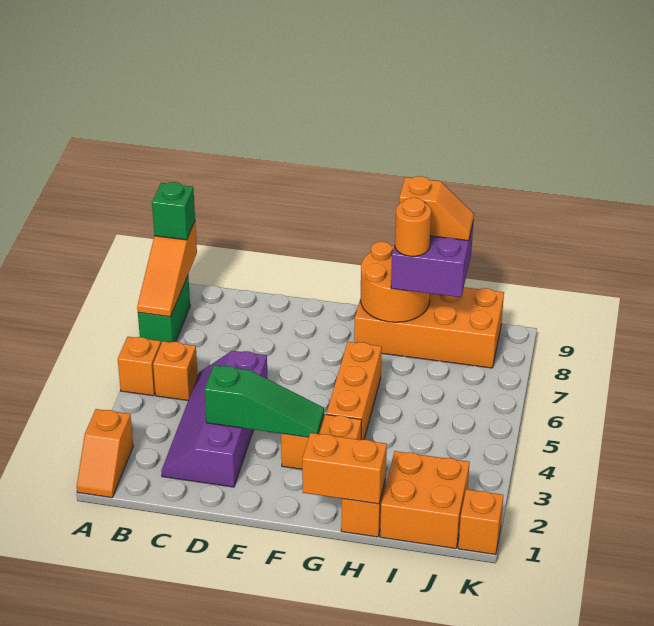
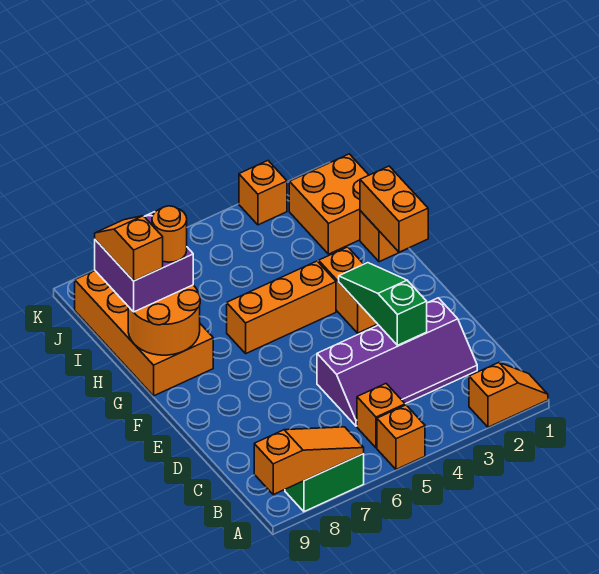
green 1x1 brick [152,182,195,240] -> none
orange 1x1 brick [458,489,503,555] -> orange 1x1 brick moved to [239,161,287,225]

